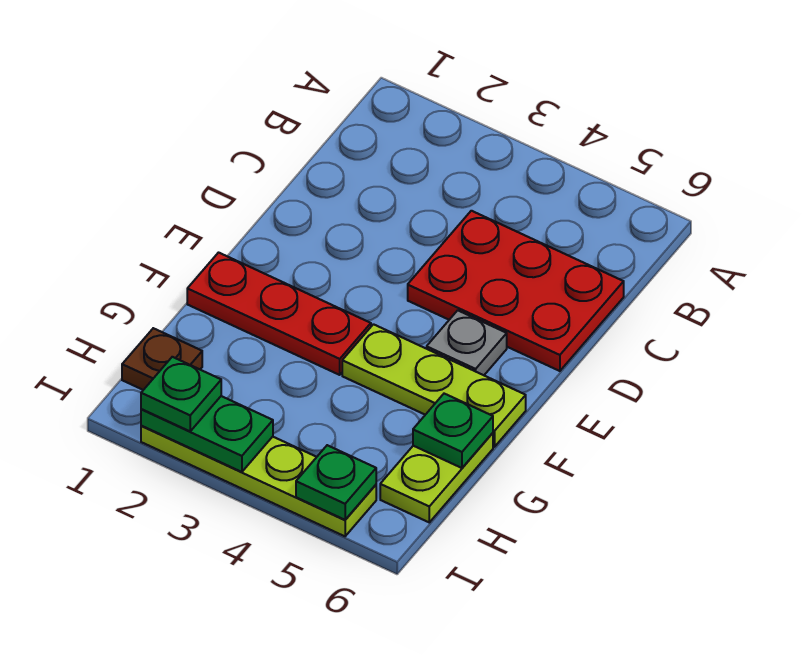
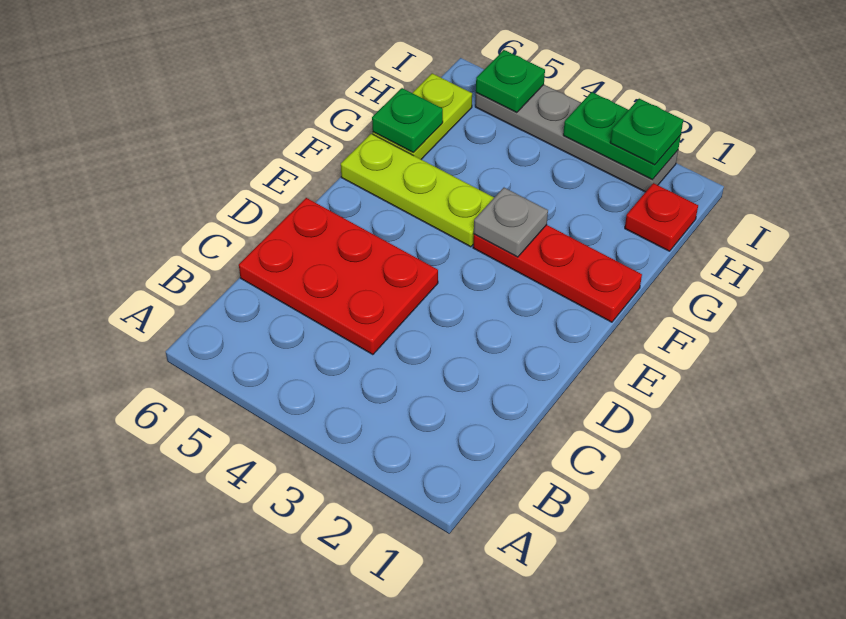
grey 1x1 plate [427,310,507,375] -> grey 1x1 plate moved to [474,188,548,257]
brown 1x1 plate [122,328,202,390] -> red 1x1 plate [625,183,698,251]
lime 1x4 plate [141,426,376,536] -> grey 1x4 plate [475,85,678,192]

